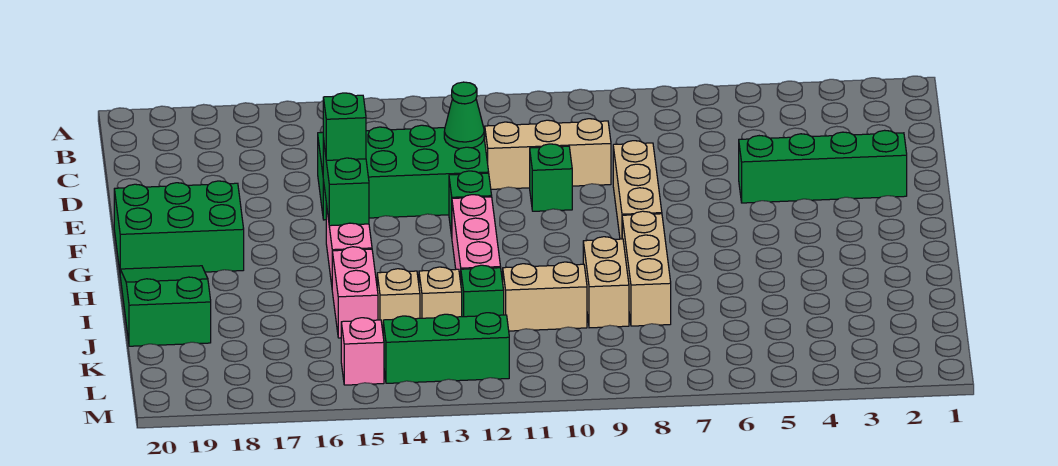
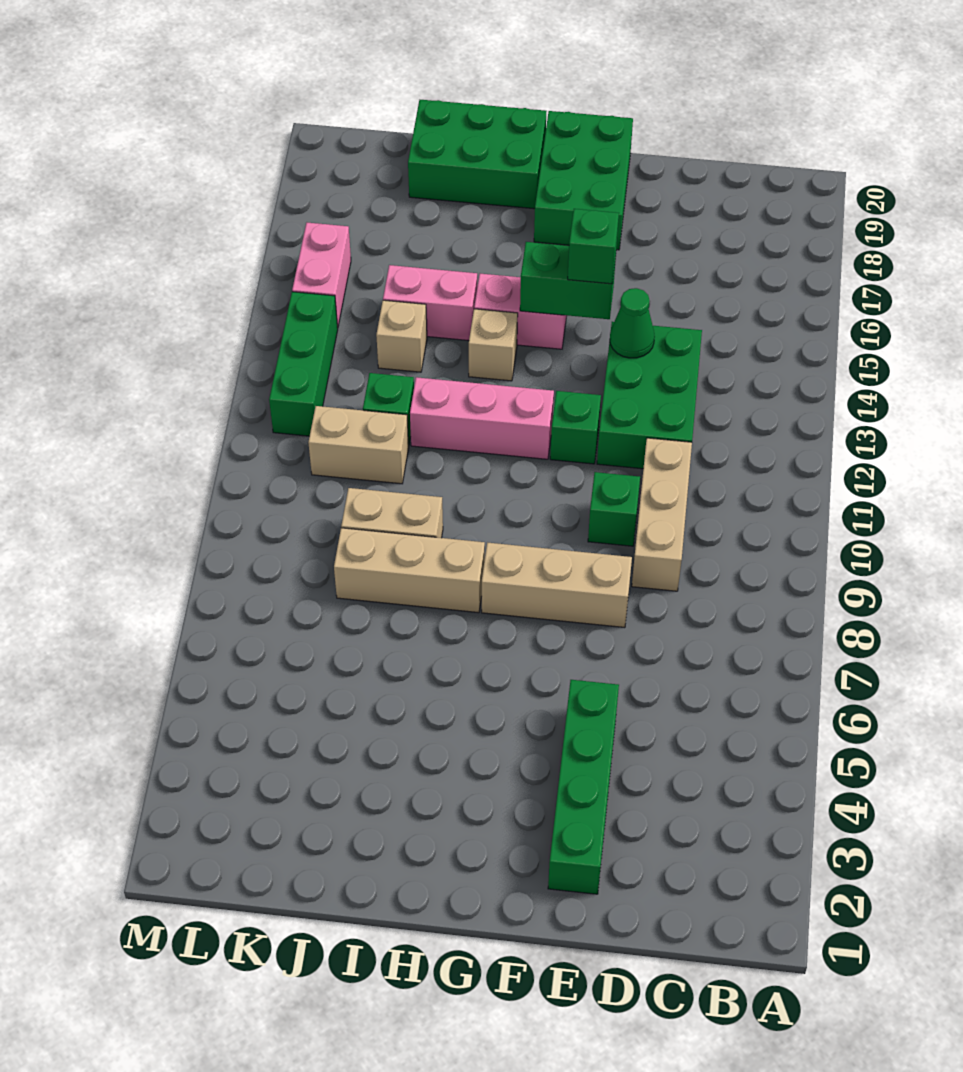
green 2x4 brick [318,125,489,220] -> green 2x3 brick [597,322,702,469]
green 1x1 cone [444,82,484,149] -> green 1x1 cone moved to [610,288,655,358]
green 2x3 slope [120,266,211,346] -> green 2x3 brick [408,100,546,209]
tan 1x2 brick [503,262,587,331] -> tan 1x2 brick turned to [308,406,409,484]
tan 1x1 brick [419,267,462,318] -> tan 1x1 brick moved to [469,309,518,381]
pink 1x1 brick [341,318,384,385] -> pink 1x2 brick [292,223,351,328]

